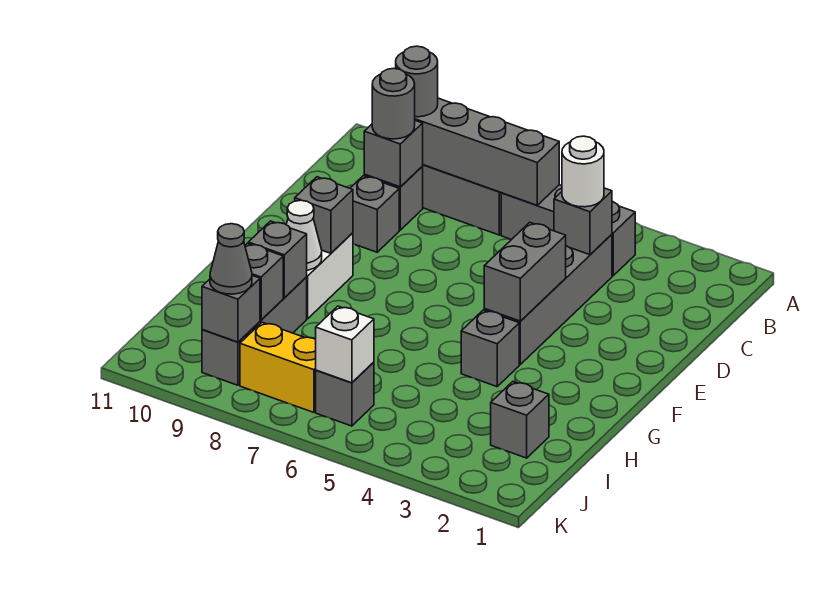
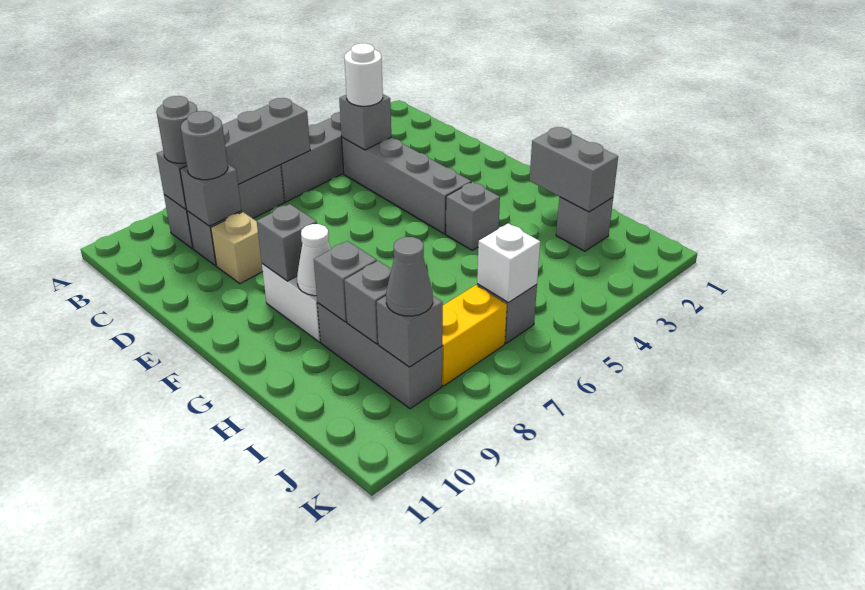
grey 1x1 brick [350,176,399,252] -> tan 1x1 brick [211,212,263,284]
grey 1x2 brick [484,222,566,321] -> grey 1x2 brick moved to [529,127,618,212]

